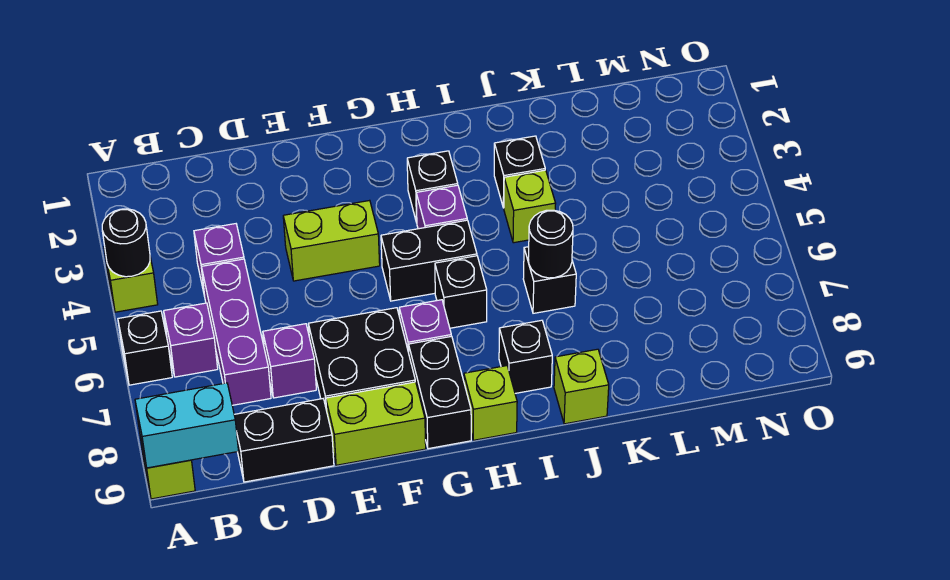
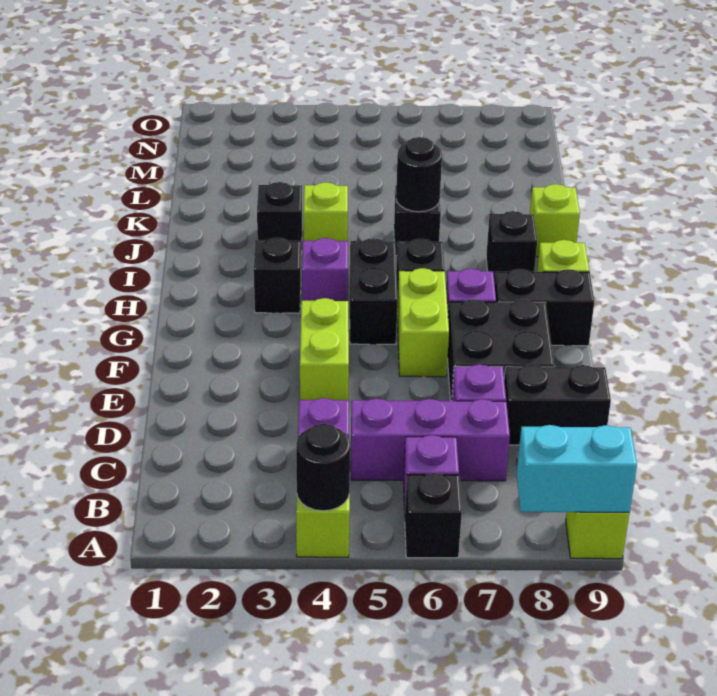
cyan 1x2 brick [135,383,238,468] -> cyan 1x2 brick turned to [517,425,637,512]
black 1x2 brick [234,399,334,482] -> black 1x2 brick turned to [504,365,611,445]
lime 1x2 brick [326,382,426,465] -> lime 1x2 brick moved to [397,268,449,377]

